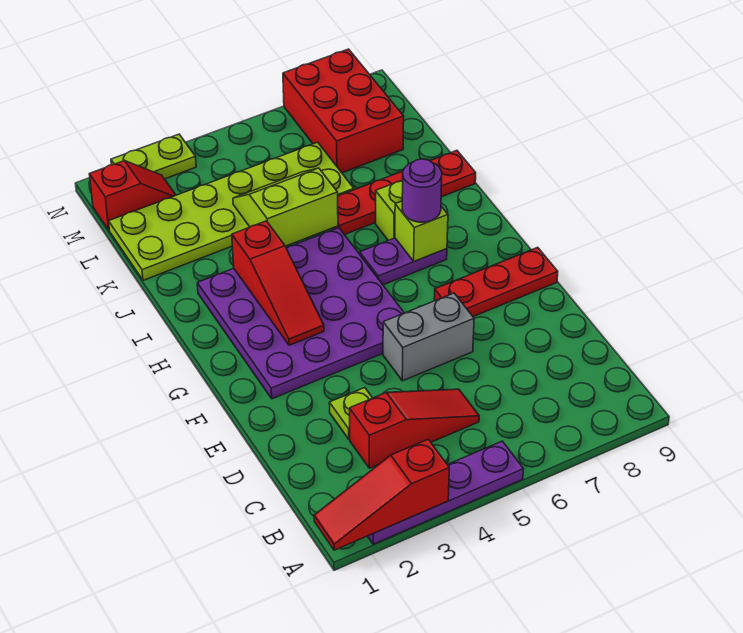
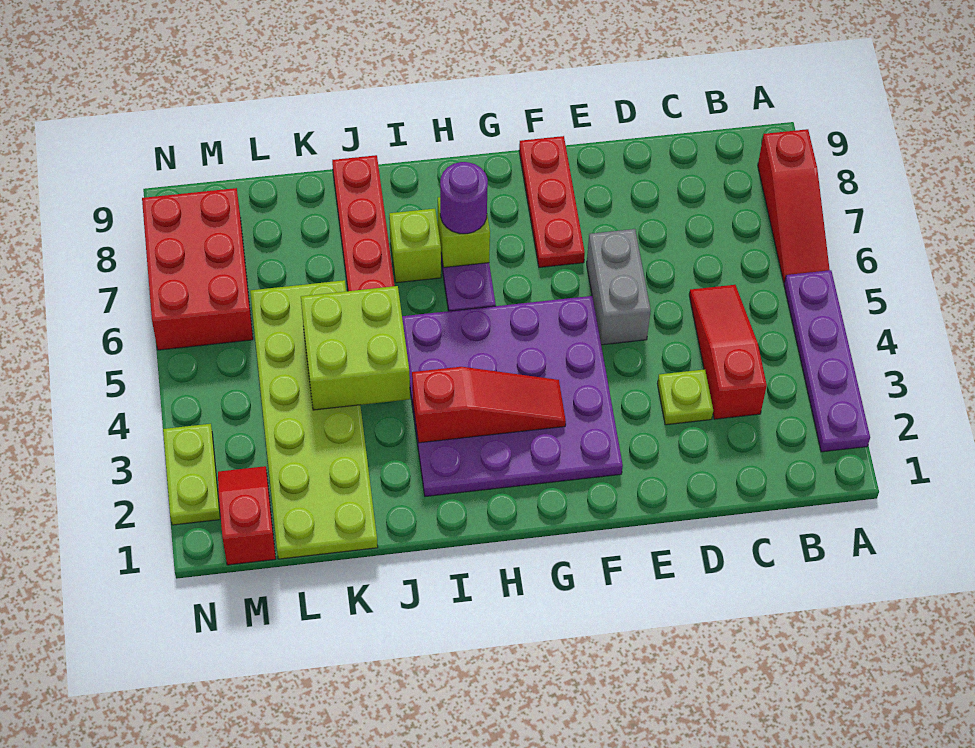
red 1x3 slope [314,439,449,550] -> red 1x3 slope moved to [758,129,830,283]
lime 2x2 slope [233,168,338,246] -> lime 2x2 brick [301,286,410,410]
red 2x3 brick [283,49,404,173] -> red 2x3 brick turned to [142,188,253,350]

